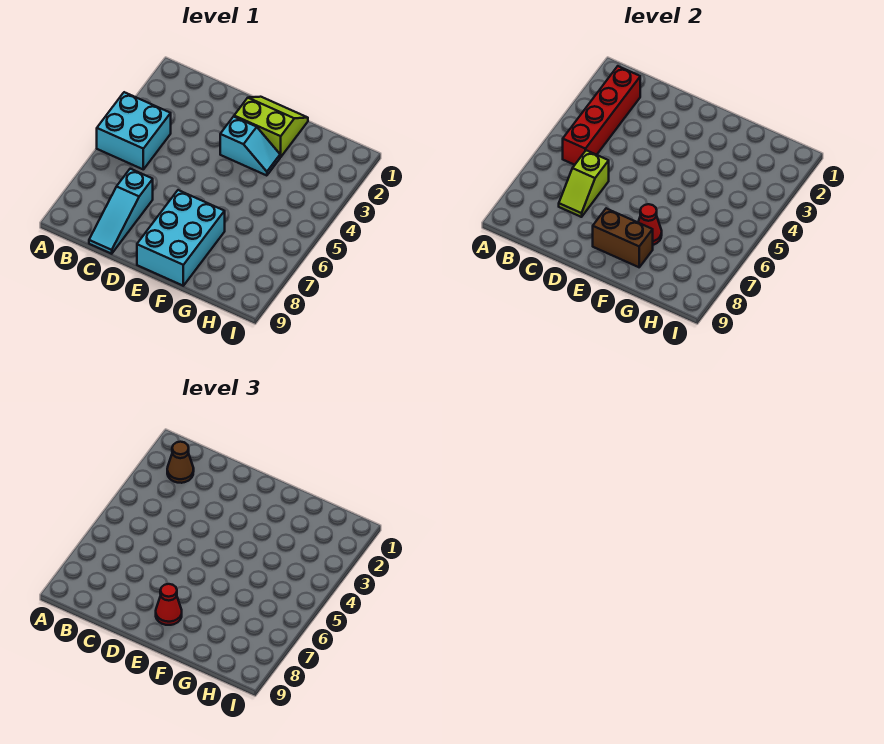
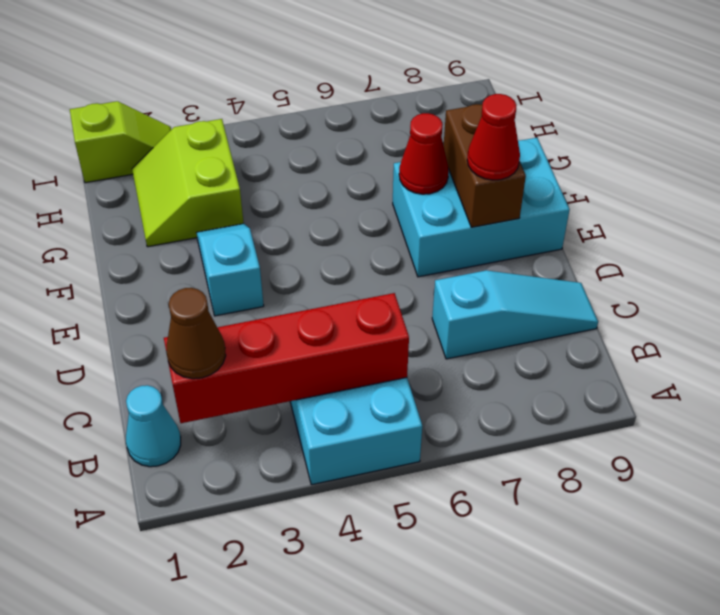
none -> cyan 1x1 cone [126,385,181,467]
lime 1x2 slope [559,150,609,217] -> lime 1x2 slope moved to [70,101,171,183]
lime 2x2 slope [234,97,308,157] -> lime 2x2 slope moved to [132,119,244,247]

